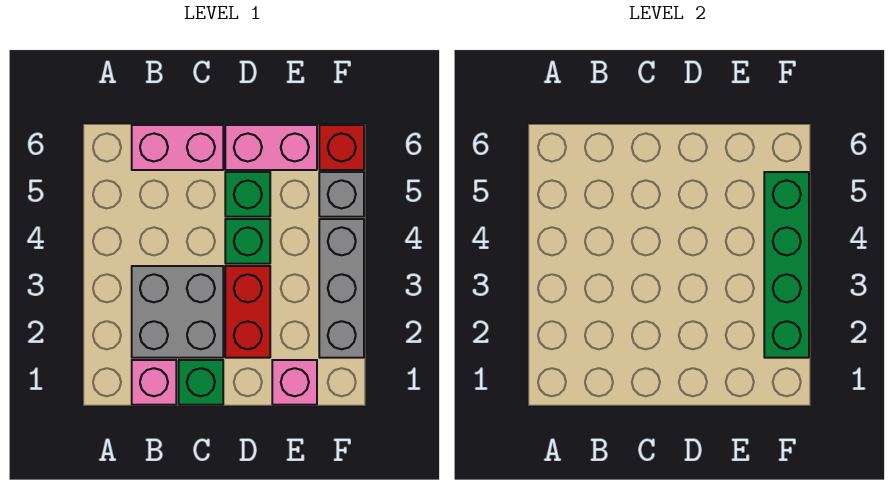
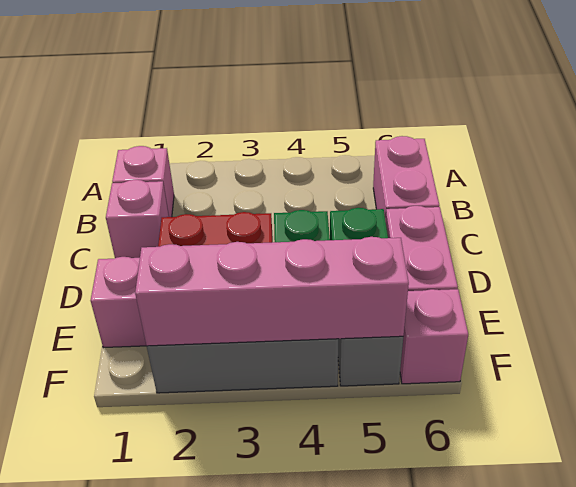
grey 2x2 brick [132,266,223,358] -> none
green 1x1 brick [179,360,223,405] -> pink 1x1 brick [106,180,169,258]
green 1x4 brick [764,172,809,358] -> pink 1x4 brick [135,237,409,346]
red 1x1 brick [319,125,364,170] -> pink 1x1 brick [400,289,468,384]

